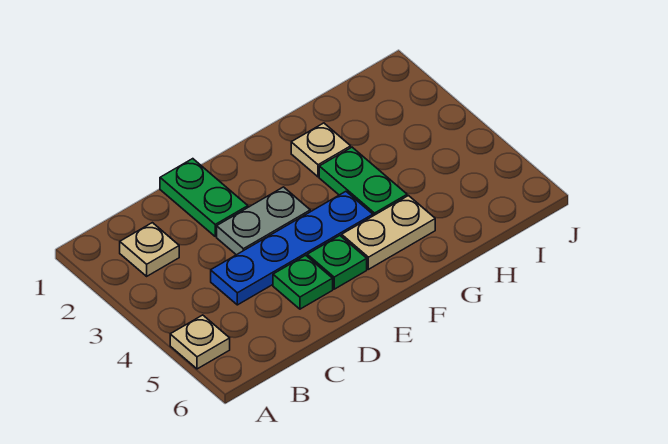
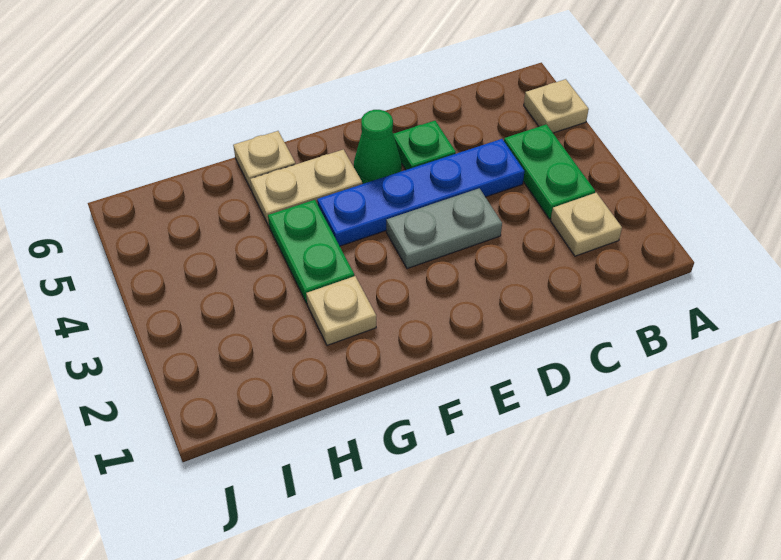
green 1x2 plate [160,159,248,236] -> green 1x2 plate moved to [504,124,595,219]
green 1x1 plate [307,236,367,289] -> green 1x1 cone [354,110,402,184]
none -> tan 1x1 plate [233,131,295,190]

